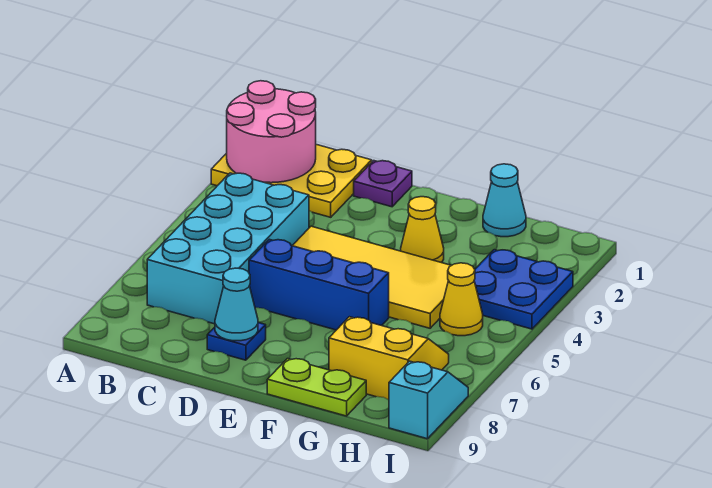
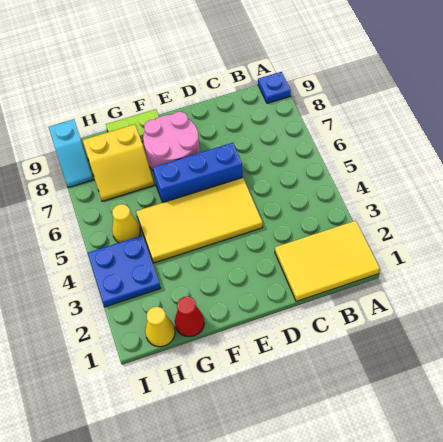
yellow 2x3 plate [211,145,372,217] -> yellow 2x3 tile [275,221,380,301]
pink 2x2 round brick [227,81,316,183] -> pink 2x2 round brick moved to [143,112,200,170]
cyan 2x4 brick [147,173,309,324] -> none
purple 1x1 plate [354,161,412,207] -> none
blue 1x1 plate [207,323,266,360] -> blue 1x1 plate moved to [258,72,291,103]
cyan 1x1 cone [215,268,258,341] -> none
yellow 1x1 cone [401,197,444,263] -> yellow 1x1 cone moved to [145,307,175,347]
cyan 1x1 cone [483,164,526,237] -> red 1x1 cone [175,297,204,337]

